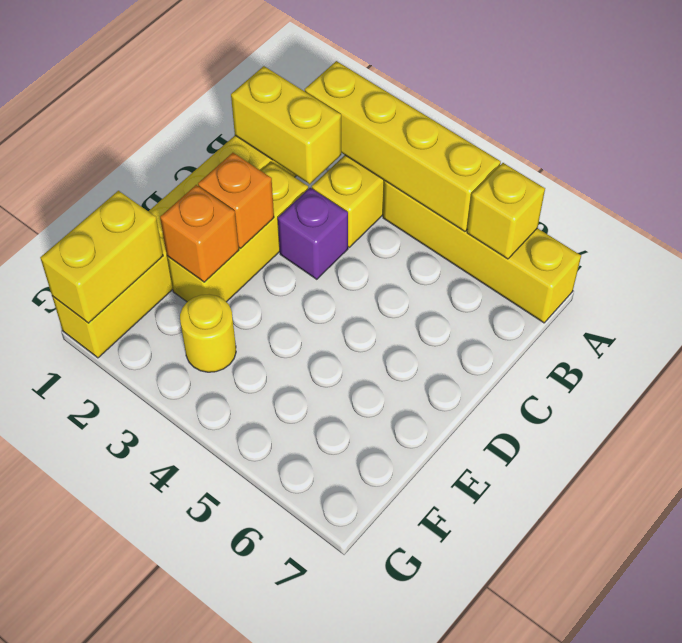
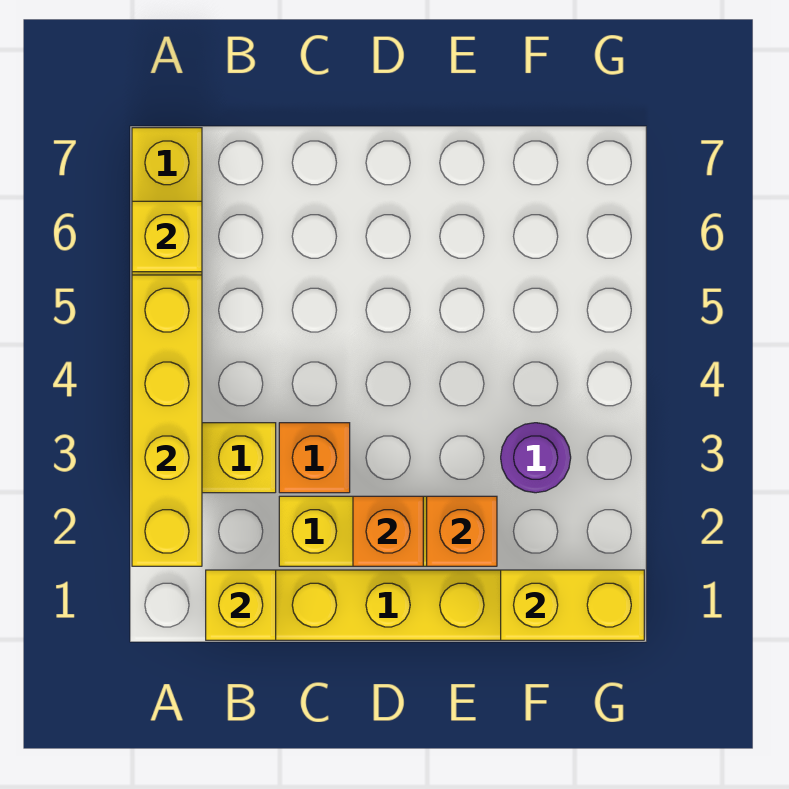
yellow 1x2 brick [231,66,341,184] -> yellow 1x1 brick [206,570,276,640]
purple 1x1 brick [278,188,348,279] -> orange 1x1 brick [279,423,350,493]
yellow 1x1 round brick [180,295,236,372] -> purple 1x1 round brick [501,423,571,493]

